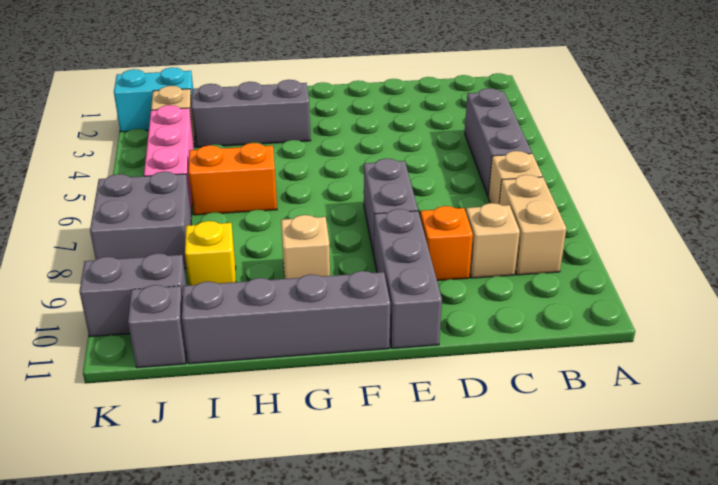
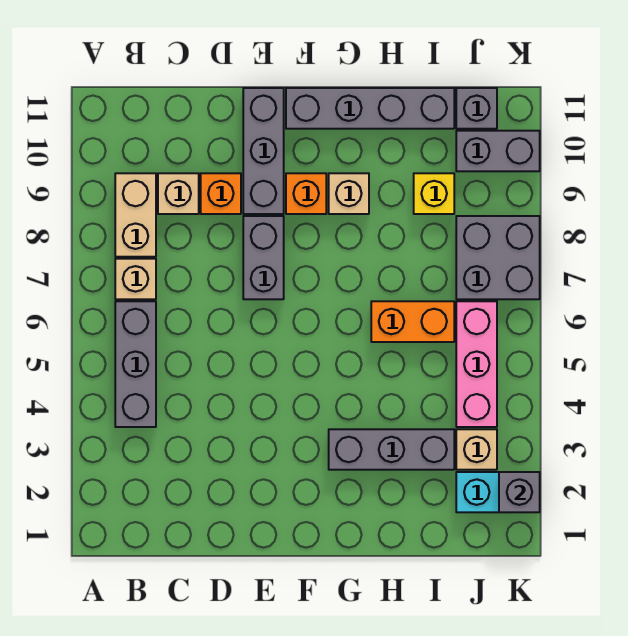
none -> orange 1x1 brick [286,173,326,214]
none -> grey 1x1 brick [499,472,540,512]

